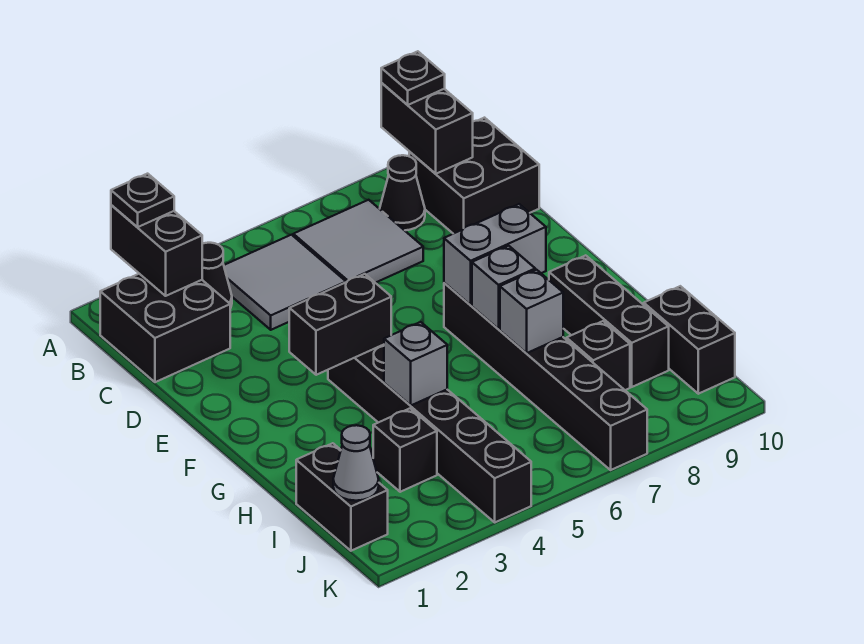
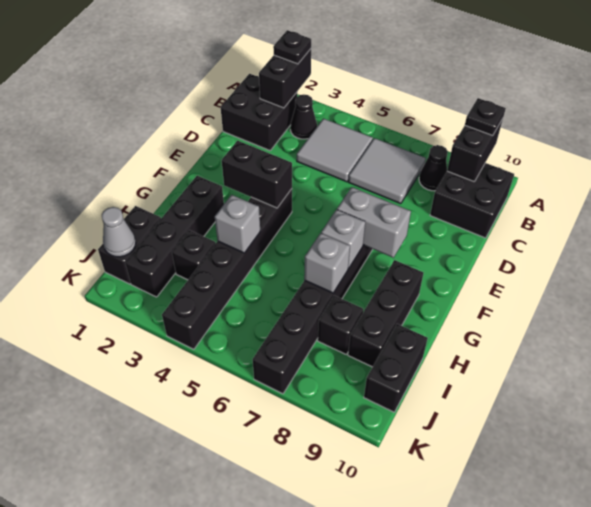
none -> black 1x4 brick [125,176,224,297]

